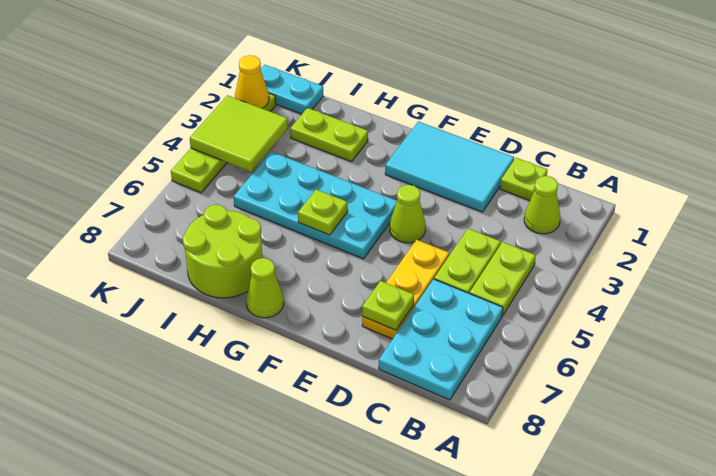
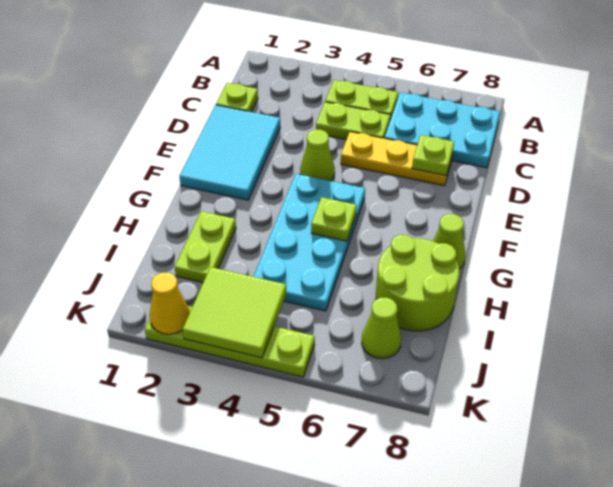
lime 1x1 cone [524,176,560,234] -> lime 1x1 cone moved to [362,298,401,359]
cyan 1x2 plate [260,65,323,114] -> none

